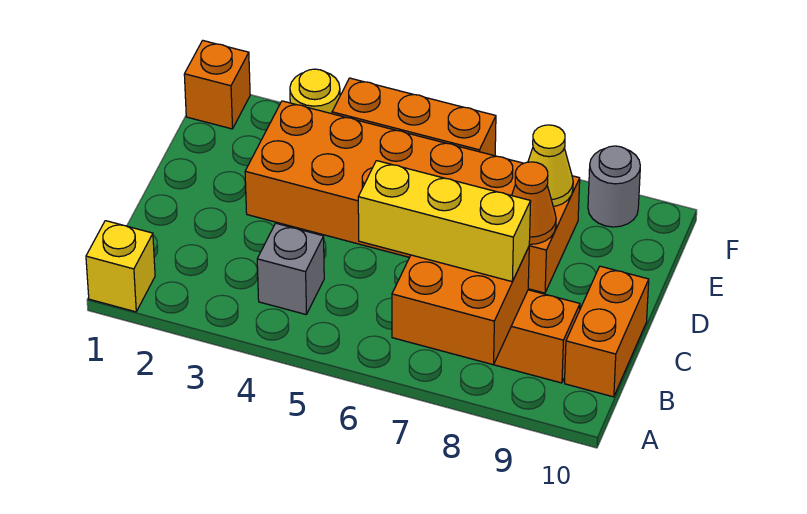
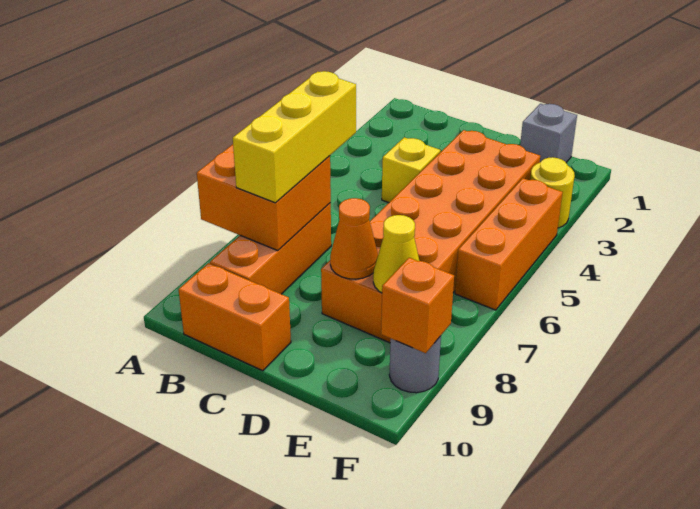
yellow 1x1 brick [86,221,155,312] -> yellow 1x1 brick moved to [382,137,441,203]
grey 1x1 brick [257,223,324,314] -> grey 1x1 brick moved to [520,104,577,162]
orange 1x1 brick [184,41,250,129] -> orange 1x1 brick moved to [381,258,454,353]

